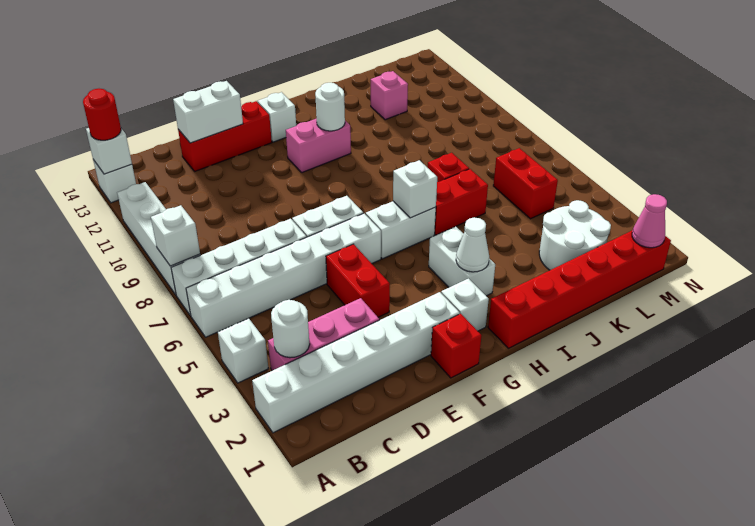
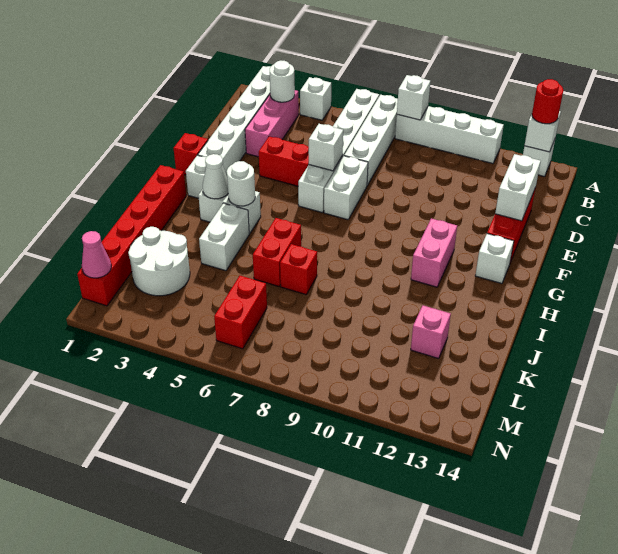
white 1x2 brick [366,201,436,259] -> white 1x2 brick moved to [199,203,249,271]
white 1x1 brick [393,160,437,218] -> white 1x1 brick moved to [309,124,343,171]
white 1x1 round brick [315,83,345,131] -> white 1x1 round brick moved to [227,161,255,206]
red 1x2 brick [493,148,558,219] -> red 1x2 brick turned to [214,276,267,349]

